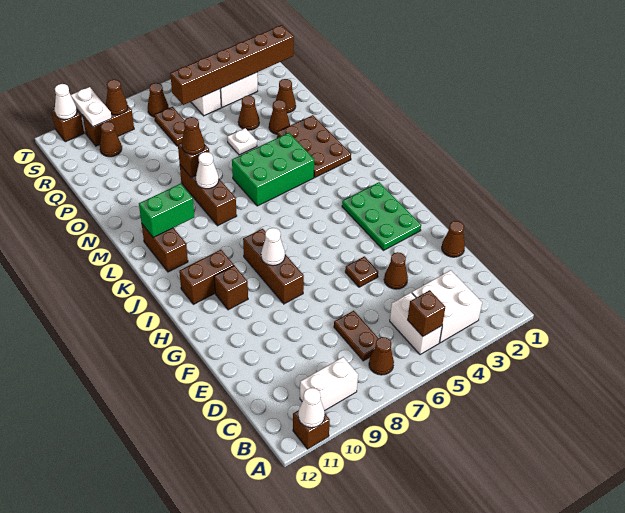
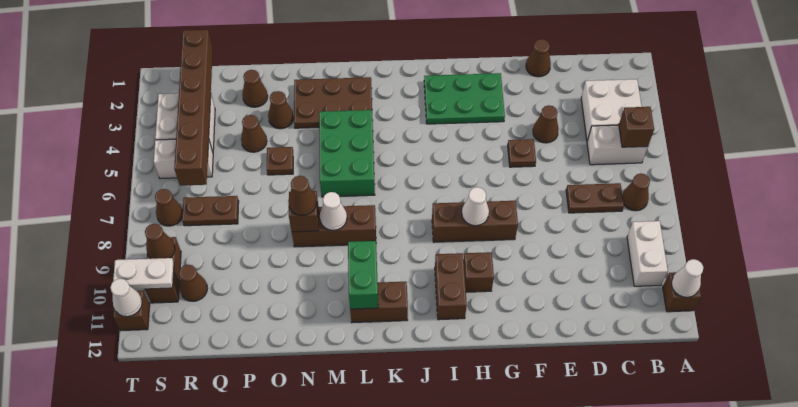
white 1x1 plate [227,128,257,155] -> brown 1x1 plate [267,147,293,175]

